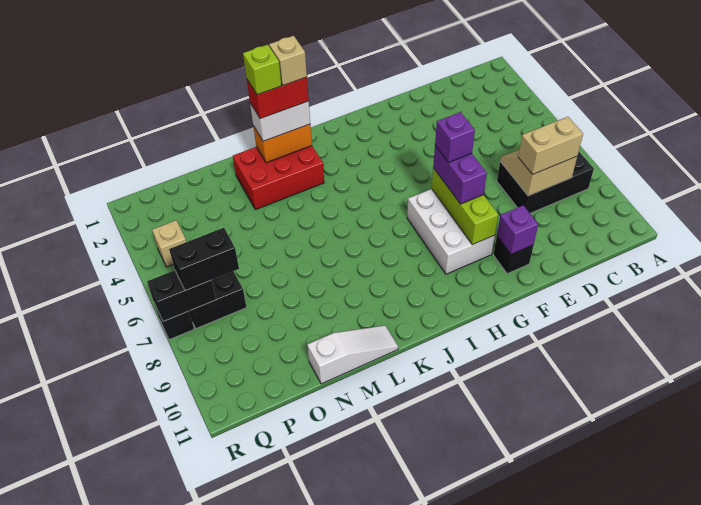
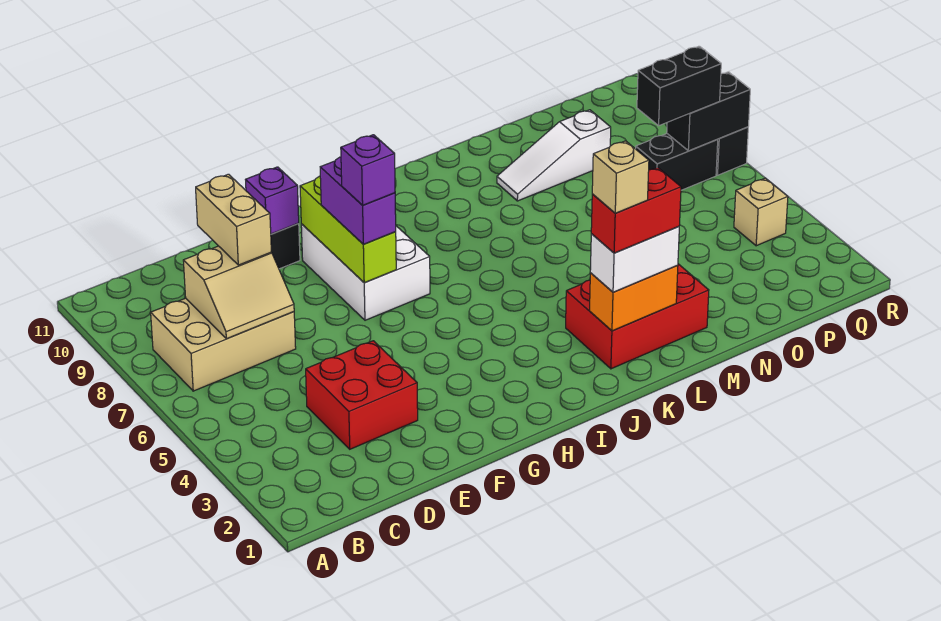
black 2x3 brick [497,152,594,213] -> tan 2x3 brick [151,298,296,391]
tan 1x2 brick [518,117,583,175] -> tan 1x2 brick turned to [196,174,271,265]
none -> red 2x2 brick [306,341,418,449]
lime 1x1 brick [243,45,281,95] -> none
white 1x3 slope [307,326,398,384] -> white 1x3 slope moved to [497,110,611,201]

